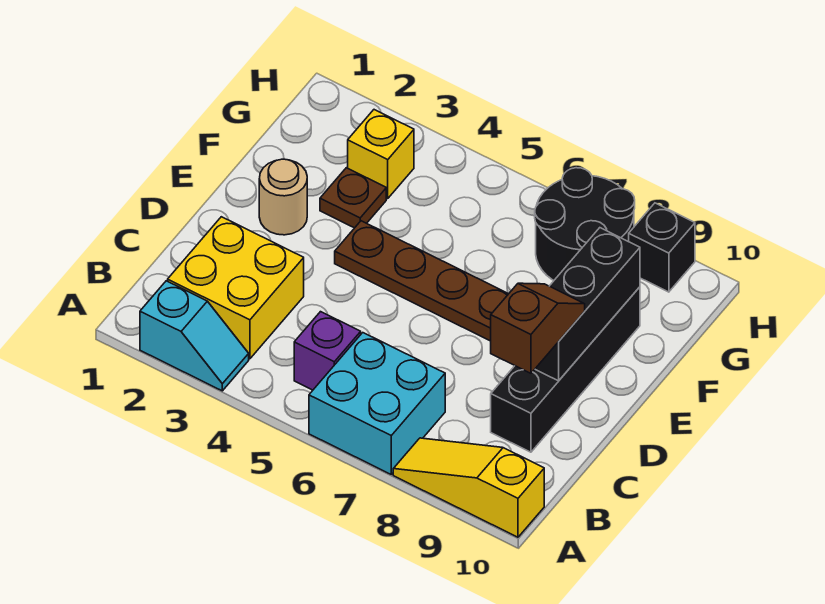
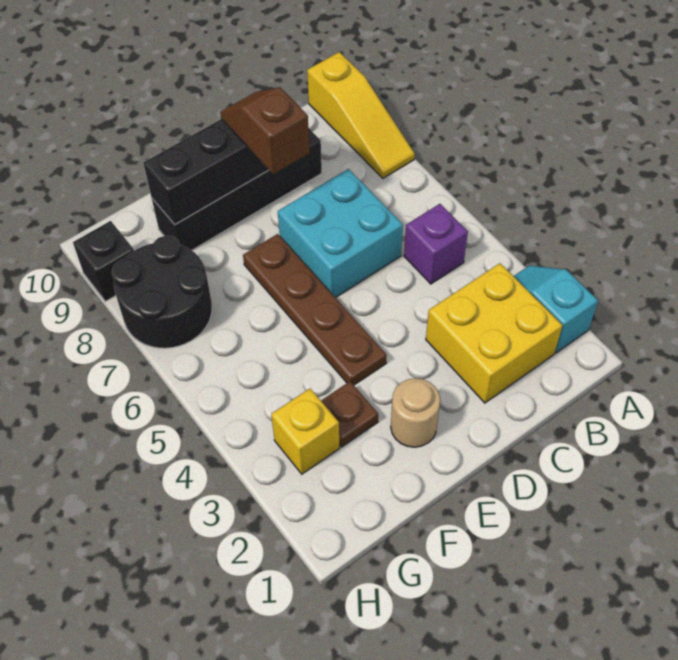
cyan 2x2 brick [309,333,445,474] -> cyan 2x2 brick moved to [278,169,403,298]
brown 1x2 slope [491,283,585,373] -> brown 1x2 slope turned to [220,87,310,174]

